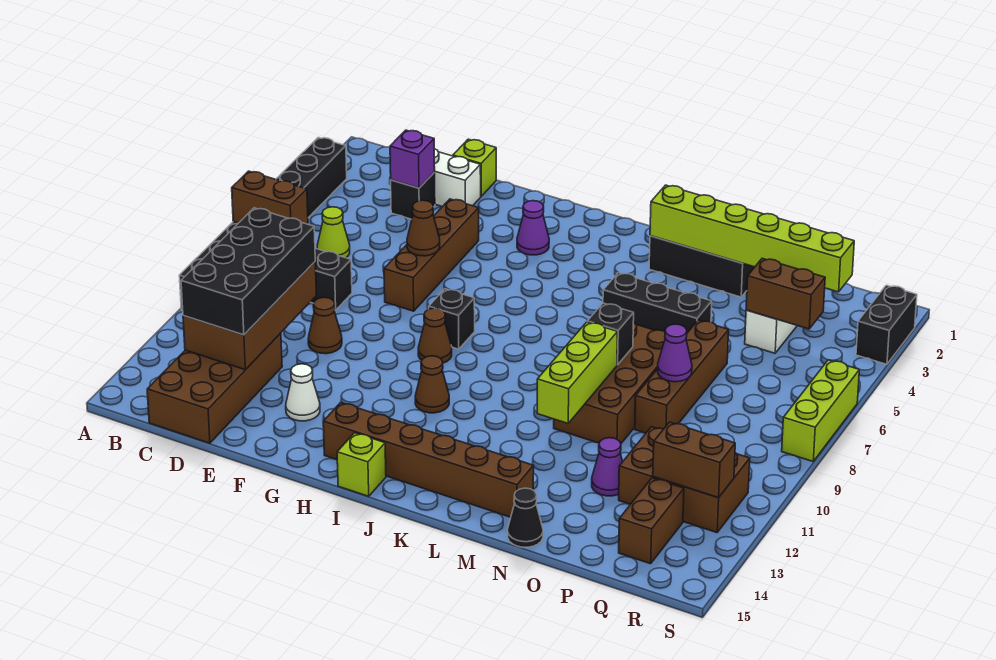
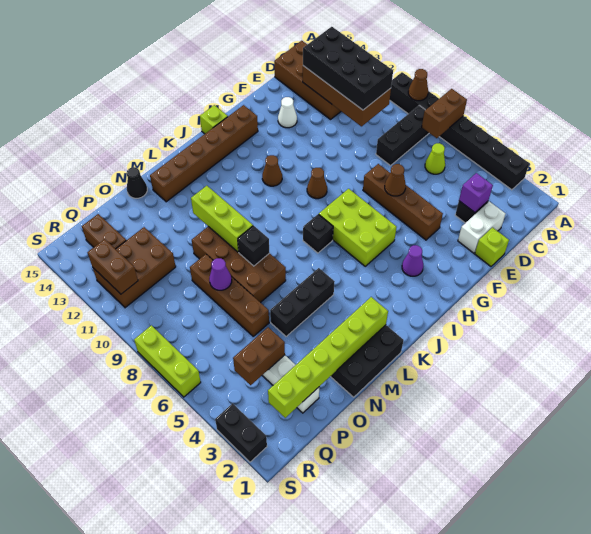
brown 1x1 cone [308,297,342,354] -> brown 1x1 cone moved to [408,69,428,101]
none -> lime 2x3 brick [319,189,397,266]
black 1x1 brick [429,289,475,349] -> black 1x1 brick moved to [303,214,333,253]
purple 1x1 cone [592,438,623,496] -> none
brown 1x2 brick [653,422,735,498] -> brown 1x2 brick turned to [88,239,138,294]

